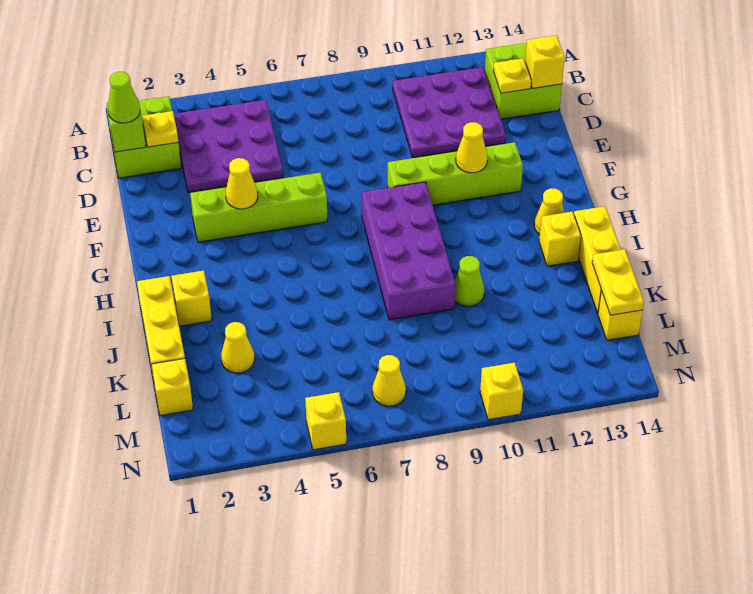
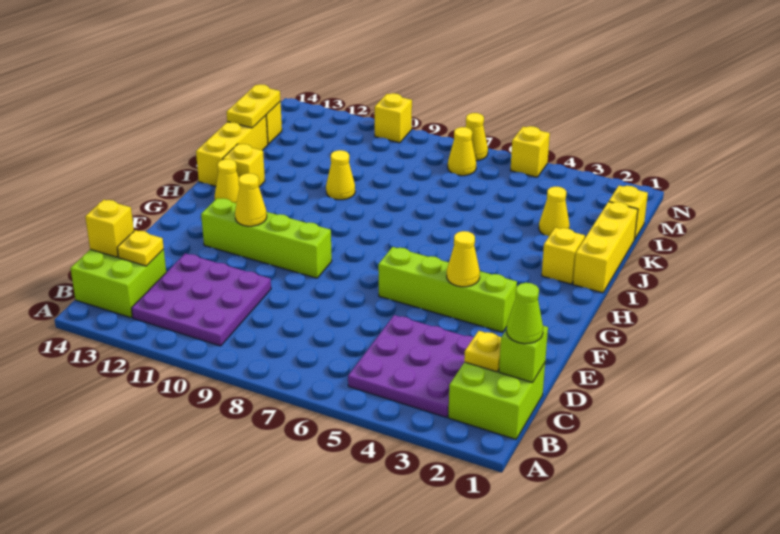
purple 2x4 brick [362,182,456,320] -> none
lime 1x1 cone [455,256,485,306] -> yellow 1x1 cone [326,150,355,200]
none -> yellow 1x1 cone [466,113,488,161]

